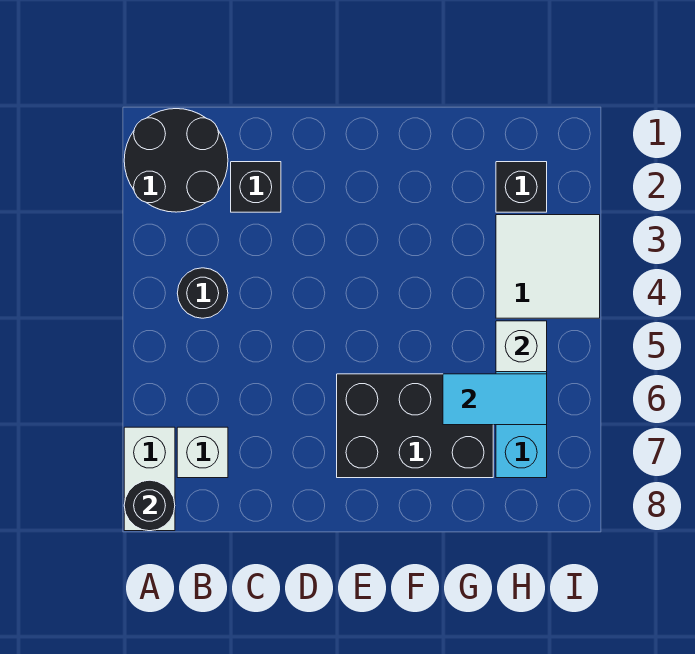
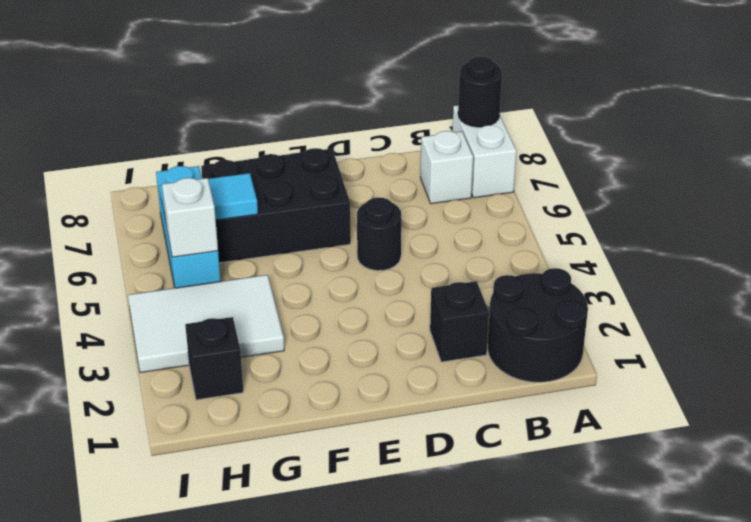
black 1x1 round brick [177,268,228,318] -> black 1x1 round brick moved to [357,197,401,271]
white 2x2 tile [496,215,600,318] -> white 2x3 tile [128,275,284,373]

